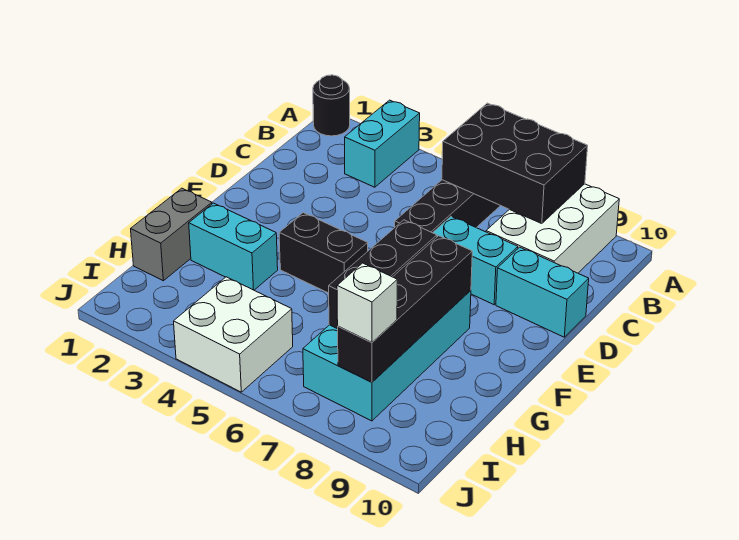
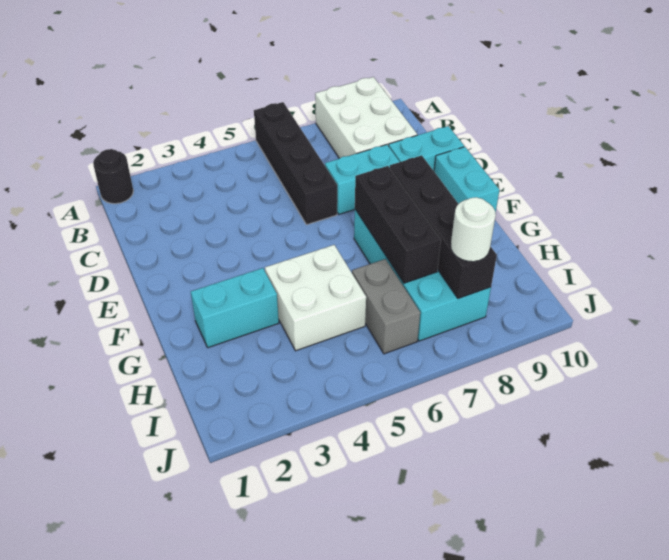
cyan 1x2 brick [345,100,420,187] -> cyan 1x2 brick moved to [434,147,499,213]
black 2x3 brick [442,103,588,224] -> none
black 1x2 brick [279,213,368,293] -> none
grey 1x2 brick [131,188,212,281] -> grey 1x2 brick moved to [352,259,420,354]
white 2x2 brick [174,277,293,392] -> white 2x2 brick moved to [265,245,366,351]
white 1x1 brick [337,263,397,343] -> white 1x1 round brick [451,197,496,262]

